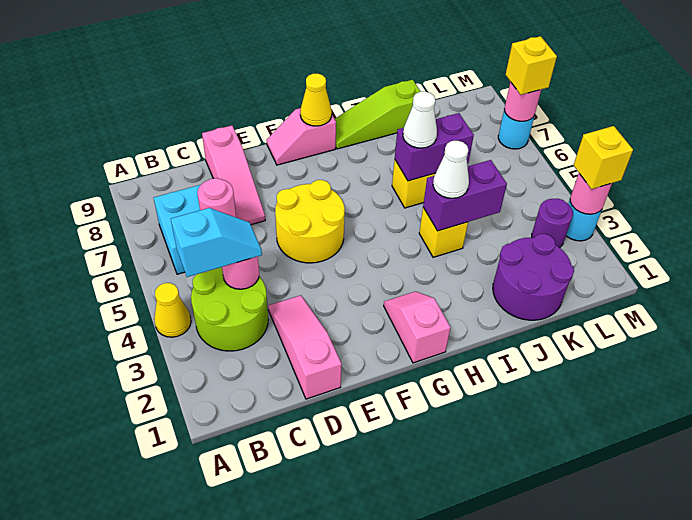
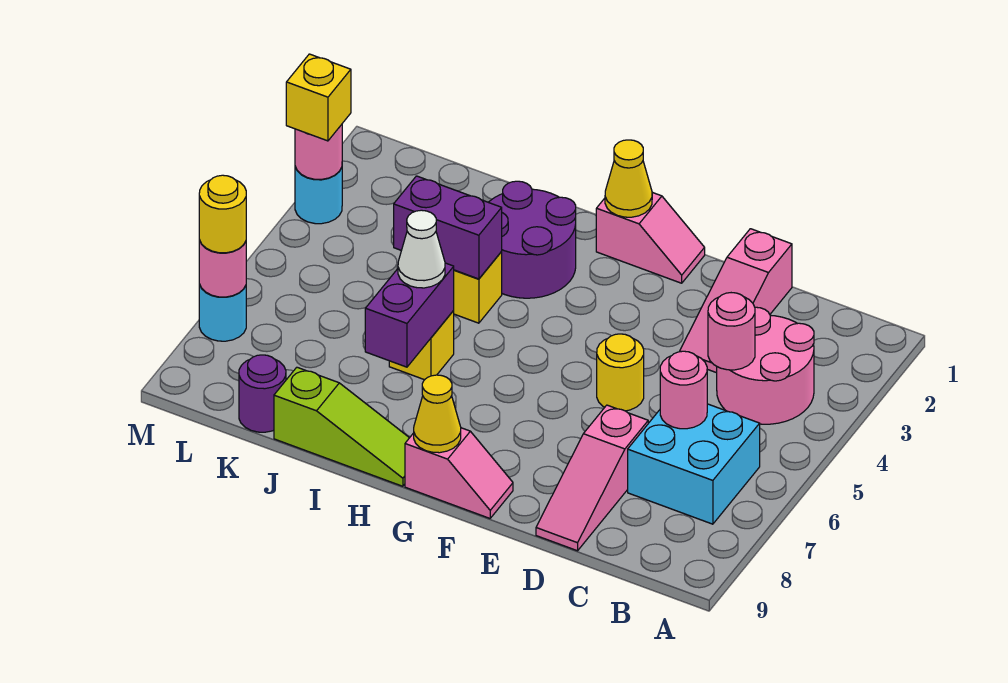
yellow 1x1 cone [154,283,191,337] -> yellow 1x1 cone moved to [605,140,652,217]
lime 2x2 round brick [191,267,268,351] -> pink 2x2 round brick [717,307,814,424]
cyan 1x2 slope [171,208,262,277] -> none
pink 1x3 slope [202,126,265,225] -> pink 1x3 slope turned to [536,405,648,551]
yellow 2x2 round brick [275,180,345,263] -> yellow 1x1 round brick [597,334,644,411]
pink 1x2 slope [384,291,451,363] -> pink 1x2 slope turned to [596,192,705,283]
white 1x1 cone [433,141,469,198] -> none
purple 1x2 brick [395,113,474,181] -> purple 1x2 brick turned to [365,263,454,367]
purple 2x2 round brick [493,234,574,320] -> purple 2x2 round brick moved to [488,181,576,298]
purple 1x1 round brick [532,198,573,248] -> purple 1x1 round brick moved to [239,355,286,432]
yellow 1x1 brick [505,36,557,95] -> yellow 1x1 round brick [199,175,246,253]

